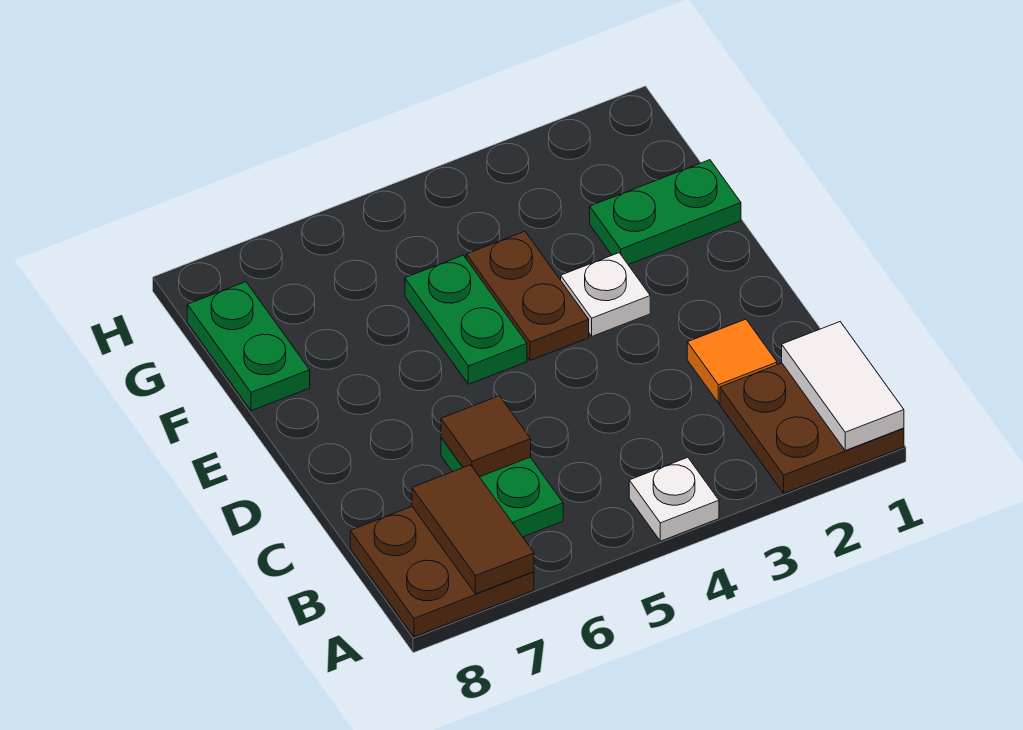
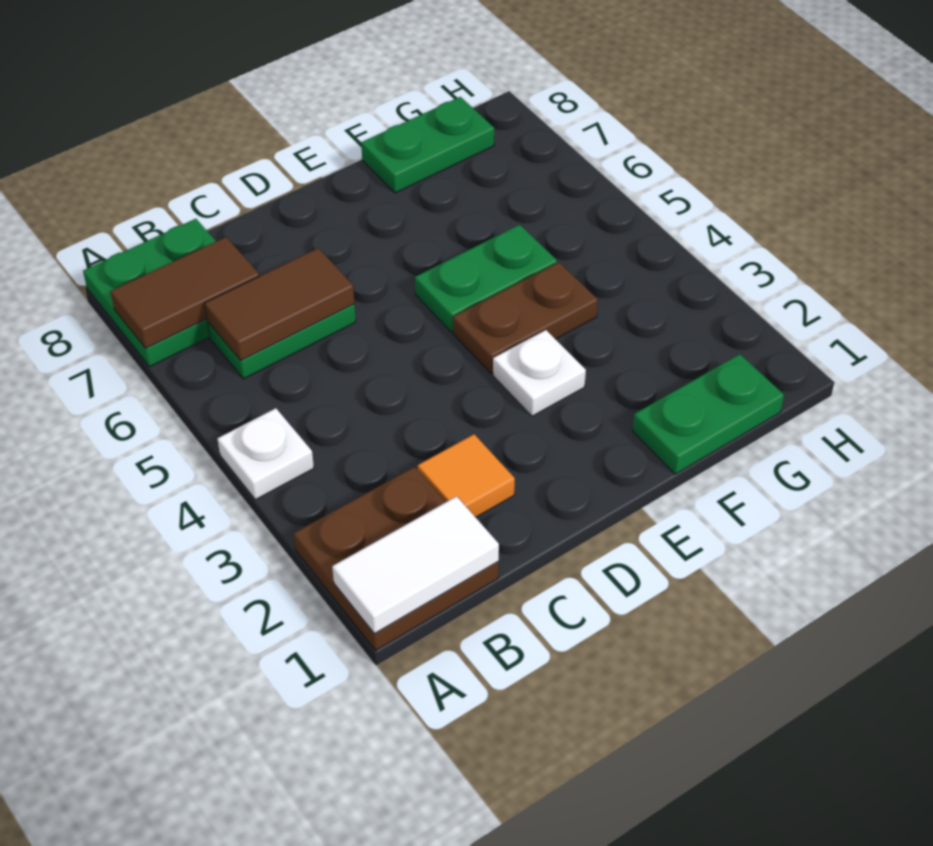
brown 2x2 plate [350,507,534,637] -> green 2x2 plate [83,219,216,367]
brown 1x1 tile [441,396,531,477] -> brown 1x2 tile [205,248,354,360]
green 1x2 plate [590,160,741,265] -> green 1x2 plate turned to [633,354,784,474]

